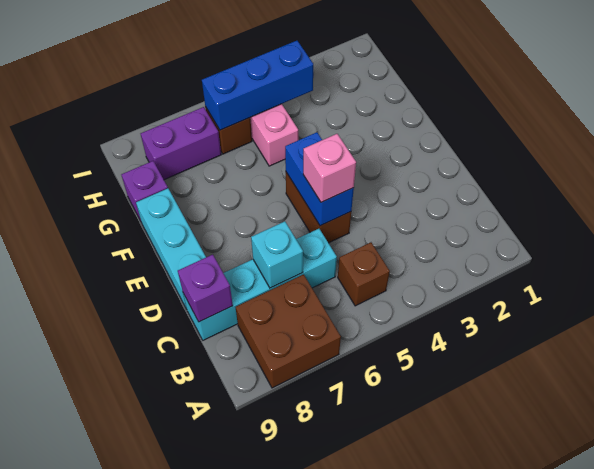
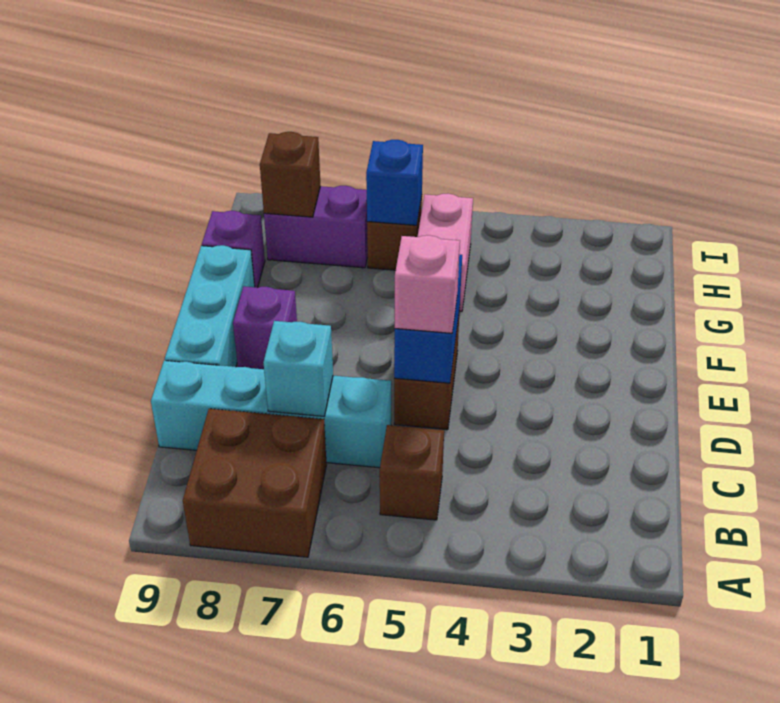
purple 1x1 brick [178,255,233,322] -> purple 1x1 brick moved to [233,286,297,369]
blue 1x3 brick [202,41,313,130] -> blue 1x1 brick [366,140,423,225]
none -> brown 1x1 brick [260,132,321,217]

